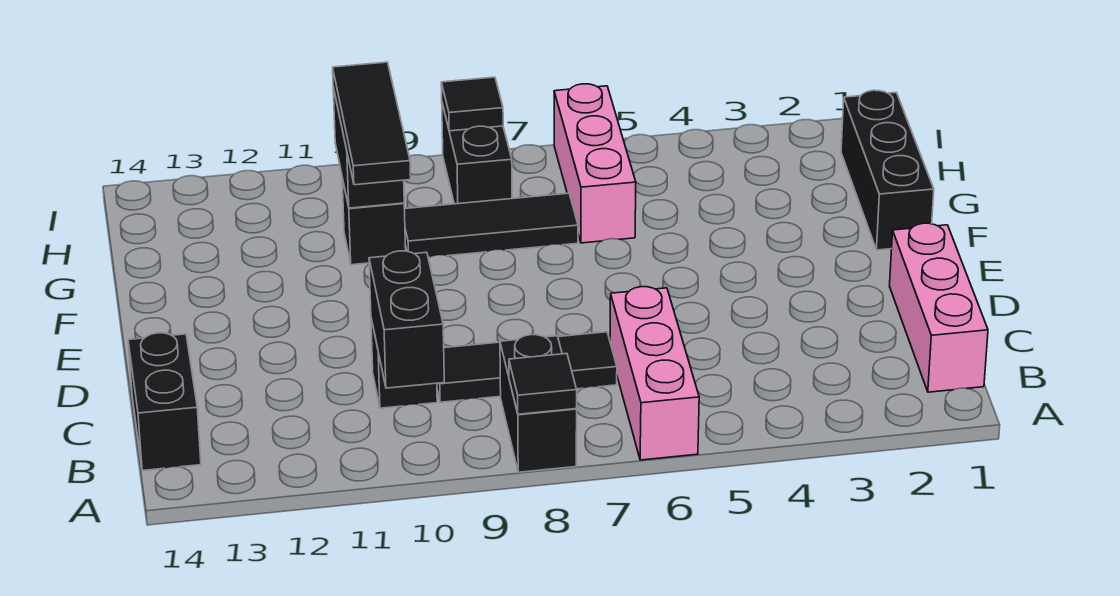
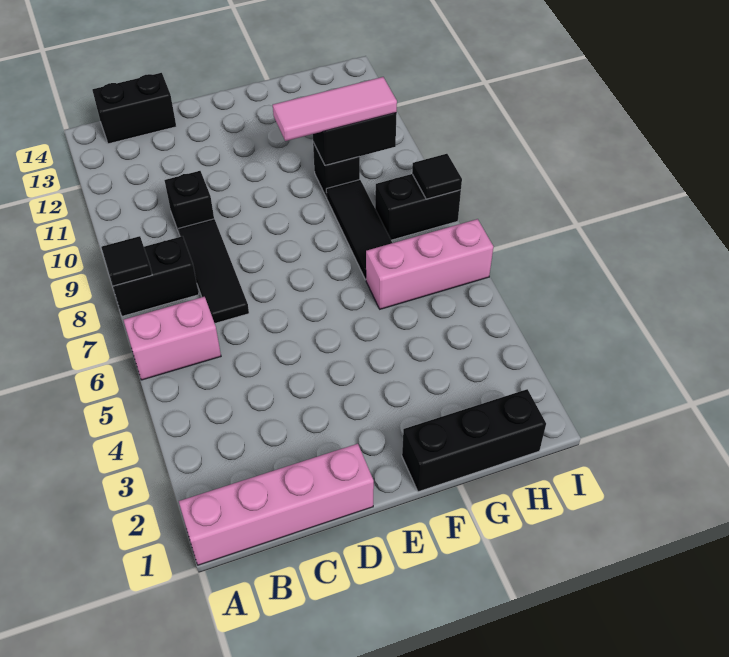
pink 1x3 brick [610,287,699,460] -> pink 1x2 brick [124,297,221,380]
pink 1x3 brick [890,223,988,392] -> pink 1x4 brick [179,444,374,565]
black 1x2 brick [369,251,444,388] -> none
black 1x3 tile [333,62,411,185] -> pink 1x3 tile [273,77,397,141]

